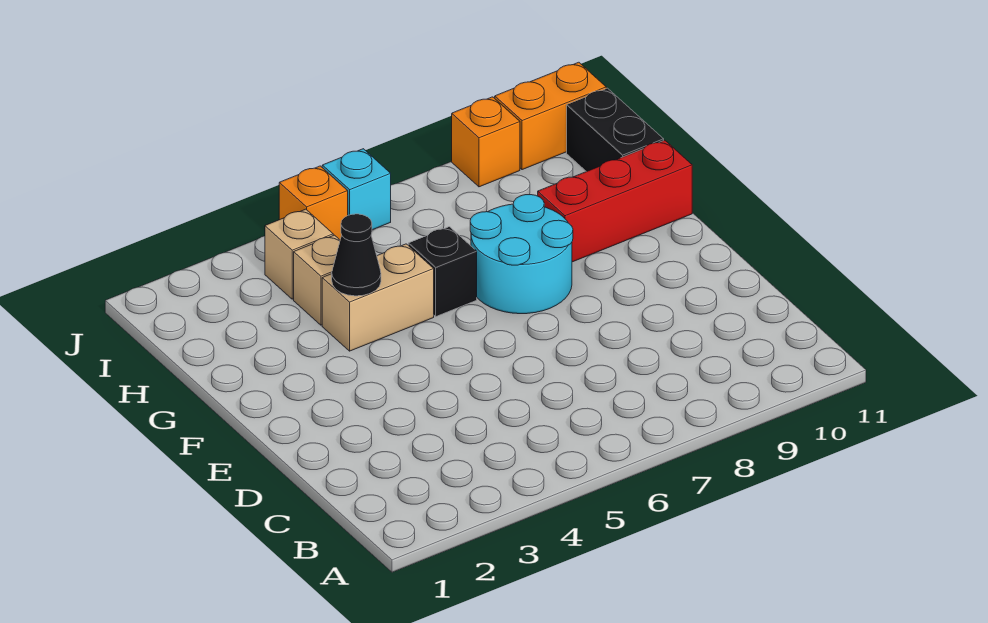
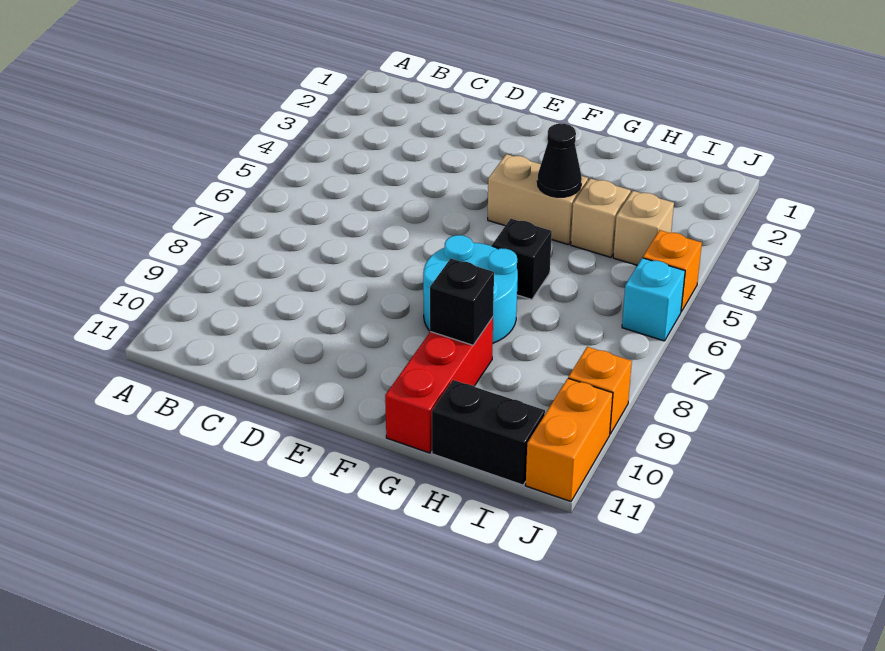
tan 1x2 brick [322,244,434,351] -> tan 1x2 brick turned to [488,154,588,245]
none -> black 1x1 brick [430,259,494,345]

